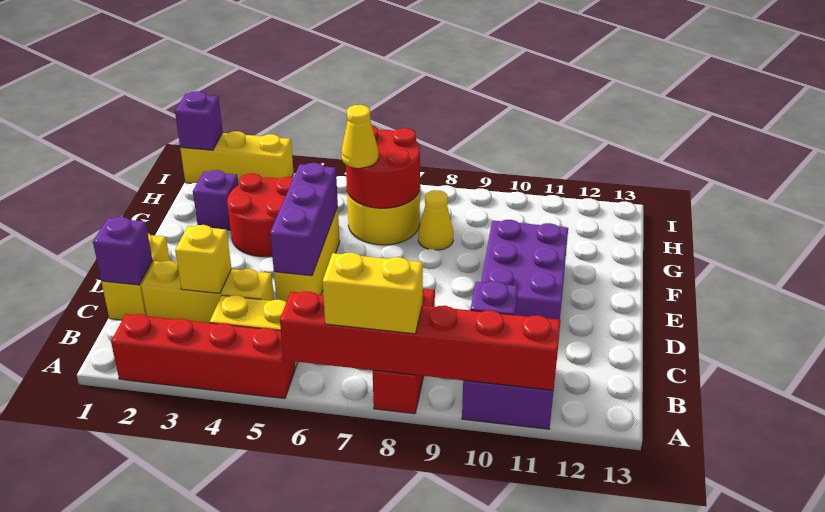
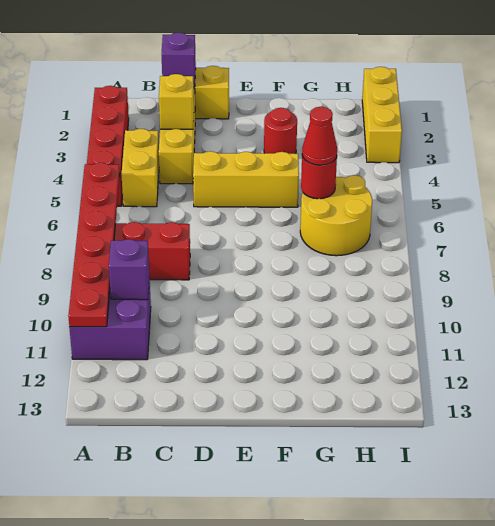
red 1x6 brick [280,291,561,390] -> red 1x6 plate [68,163,120,327]
yellow 1x2 brick [323,253,423,334] -> none
purple 1x3 brick [270,163,338,276] -> none
purple 2x3 brick [481,220,568,320] -> none
red 2x2 round brick [227,173,293,257] -> red 1x1 round brick [264,108,297,154]
purple 1x1 brick [193,170,238,230] -> none
red 2x2 round brick [346,126,420,208] -> red 1x1 round brick [301,156,337,199]
yellow 1x1 cone [341,105,378,168] -> red 1x1 cone [302,107,337,165]
yellow 1x1 cone [418,190,453,250] -> none
purple 1x1 brick [175,91,223,150] -> none

